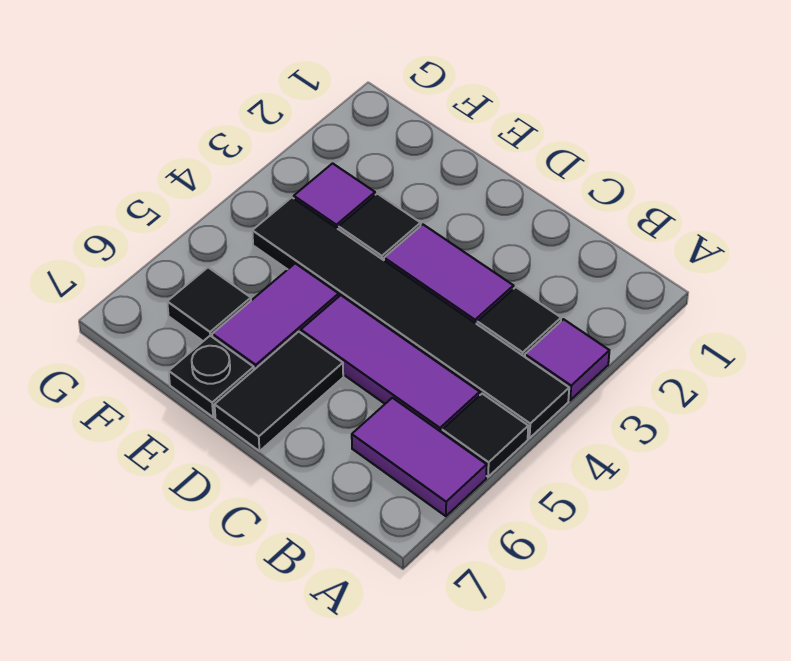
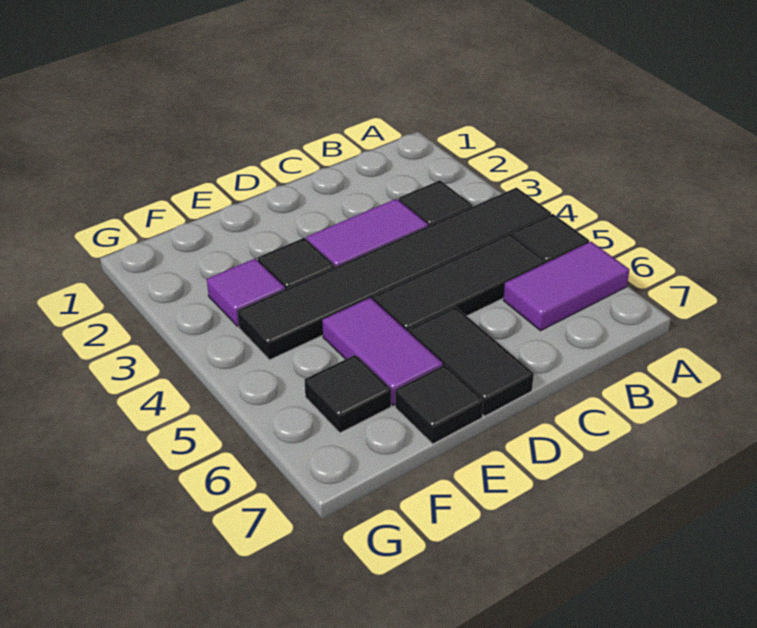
purple 1x1 tile [525,319,609,400] -> none
purple 1x3 tile [301,295,480,432] -> black 1x3 tile [373,234,546,332]
black 1x1 plate [169,336,254,417] -> black 1x1 tile [395,365,483,444]

